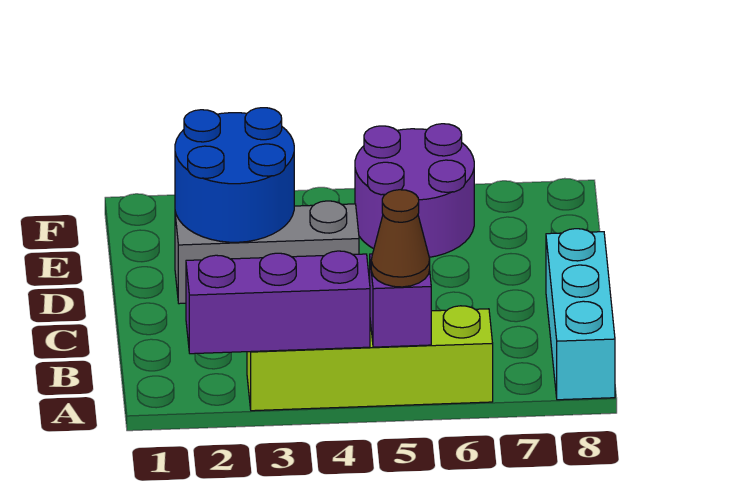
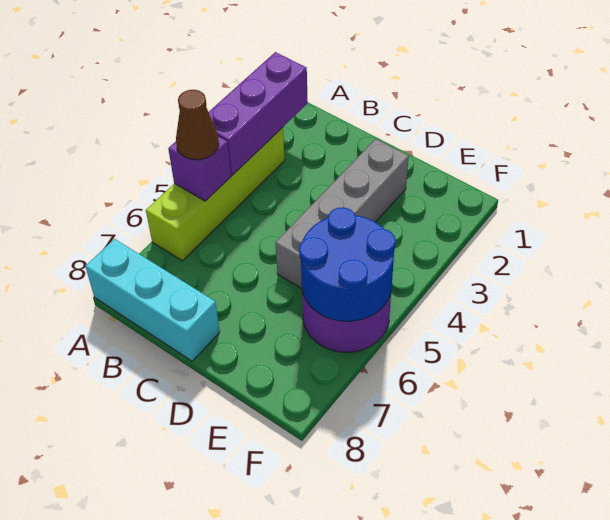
grey 1x3 brick [175,201,359,304] -> grey 1x4 brick [276,139,409,289]
blue 2x2 round brick [175,108,294,242] -> blue 2x2 round brick moved to [299,207,395,321]

